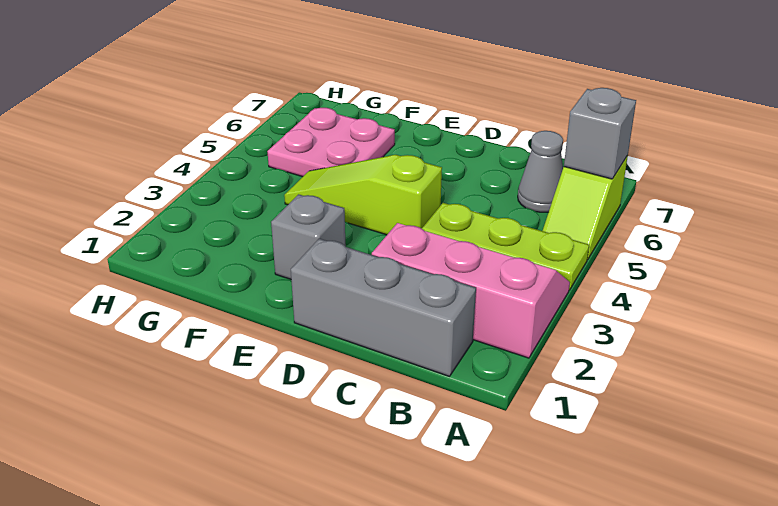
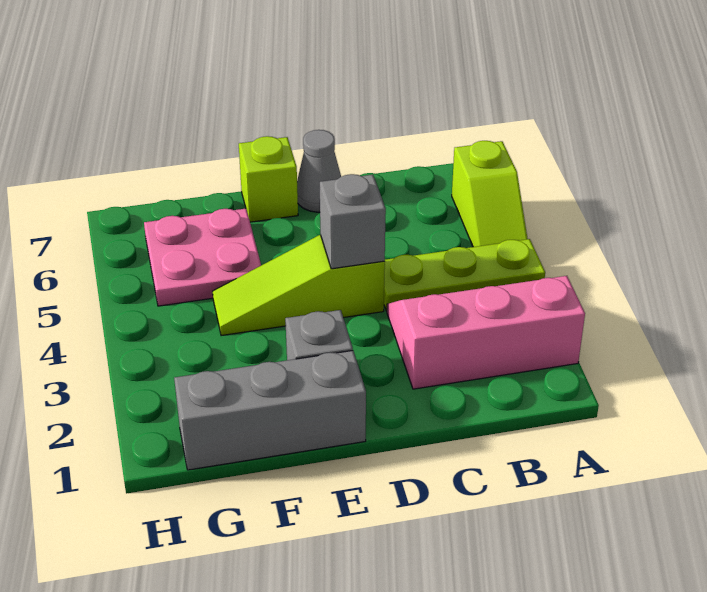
grey 1x1 brick [564,88,636,179] -> grey 1x1 brick moved to [320,174,386,269]
grey 1x3 brick [291,239,476,376] -> grey 1x3 brick moved to [174,351,366,470]
grey 1x1 cone [518,131,563,212] -> grey 1x1 cone moved to [297,130,341,212]
none -> lime 1x1 brick [239,136,298,222]

